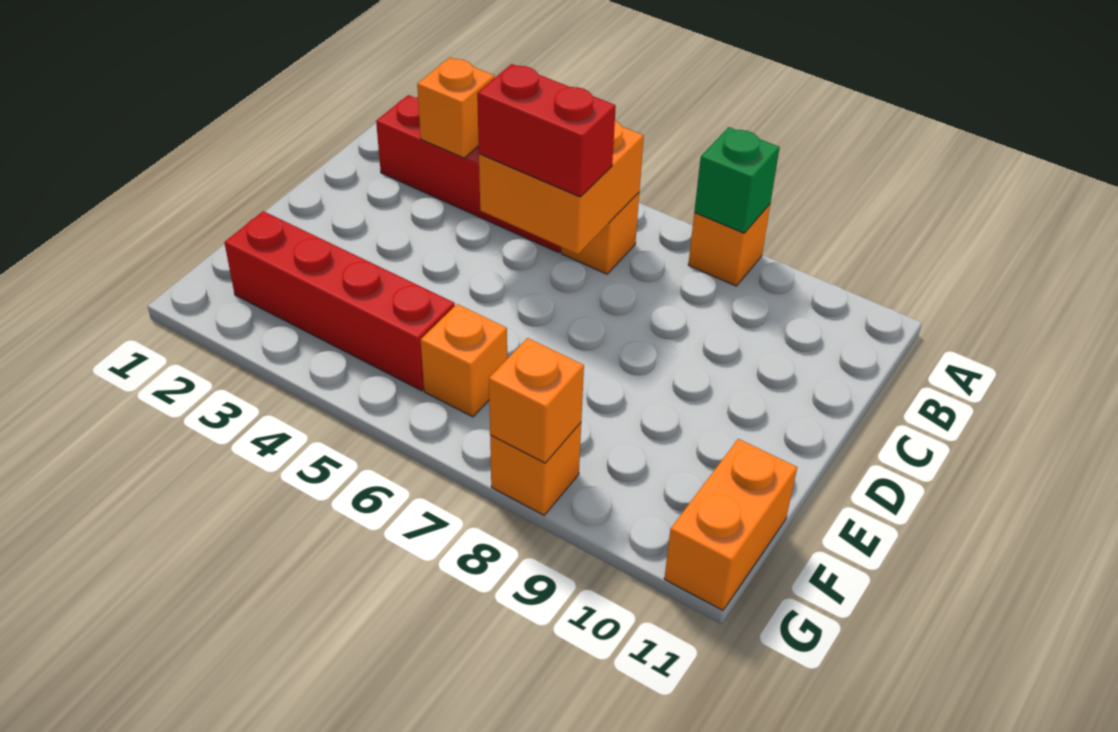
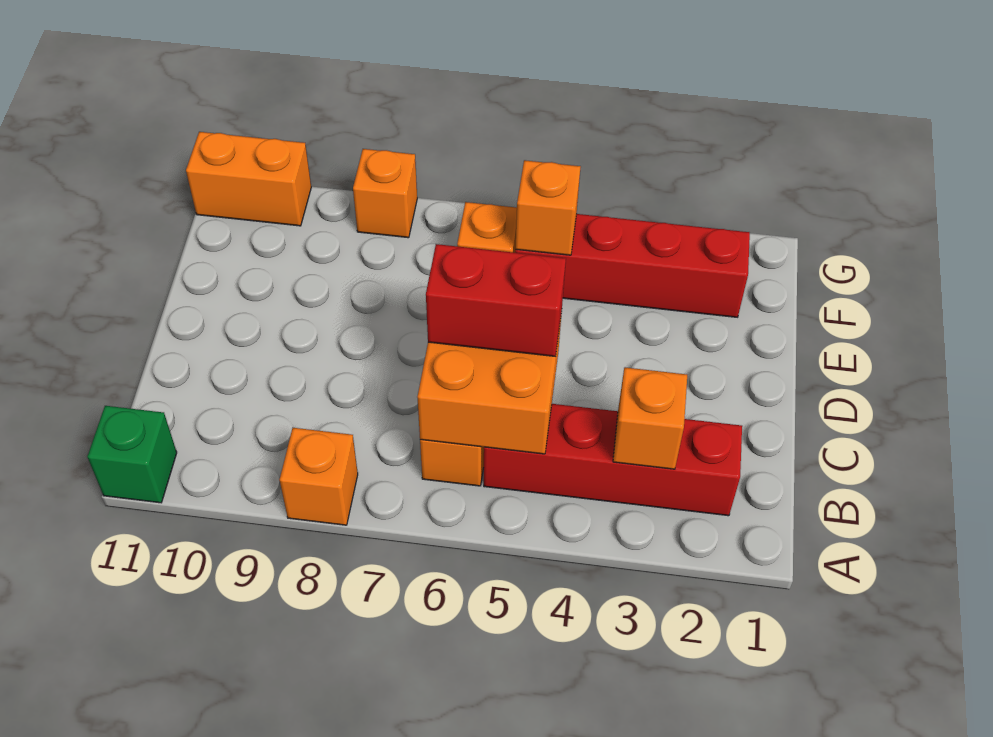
green 1x1 brick [694,127,780,233] -> green 1x1 brick moved to [87,406,177,503]
orange 1x2 brick [664,439,797,610] -> orange 1x2 brick turned to [186,132,311,226]
orange 1x1 brick [489,338,584,463] -> orange 1x1 brick moved to [515,160,581,255]

